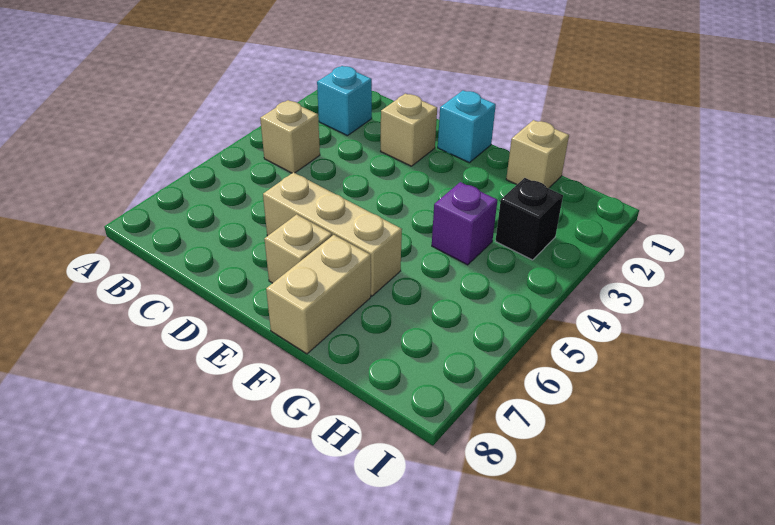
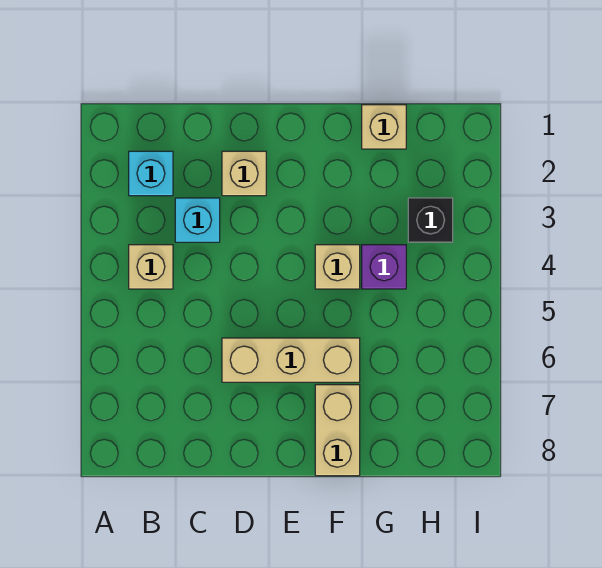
cyan 1x1 brick [438,90,496,163] -> cyan 1x1 brick moved to [175,198,220,242]
tan 1x1 brick [264,214,332,283] -> tan 1x1 brick moved to [315,245,360,289]

